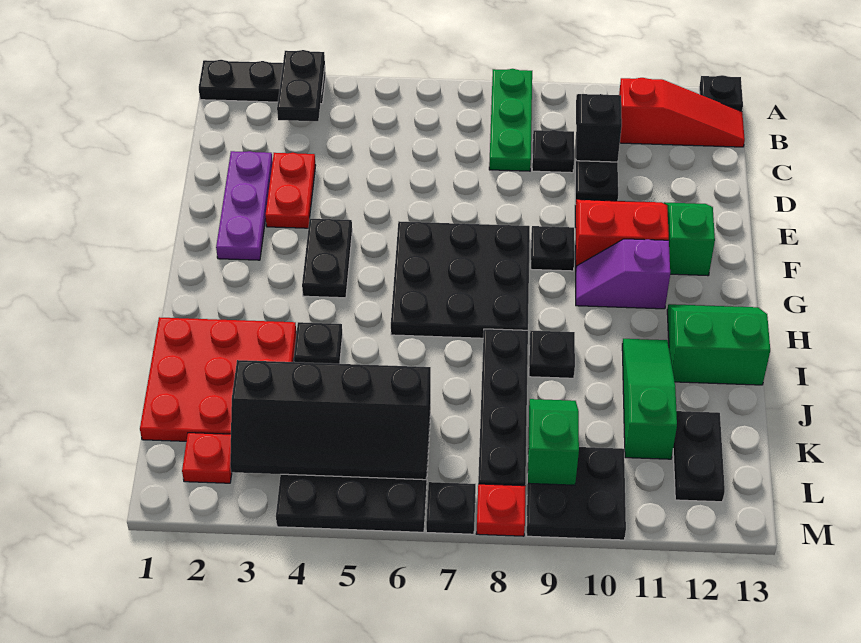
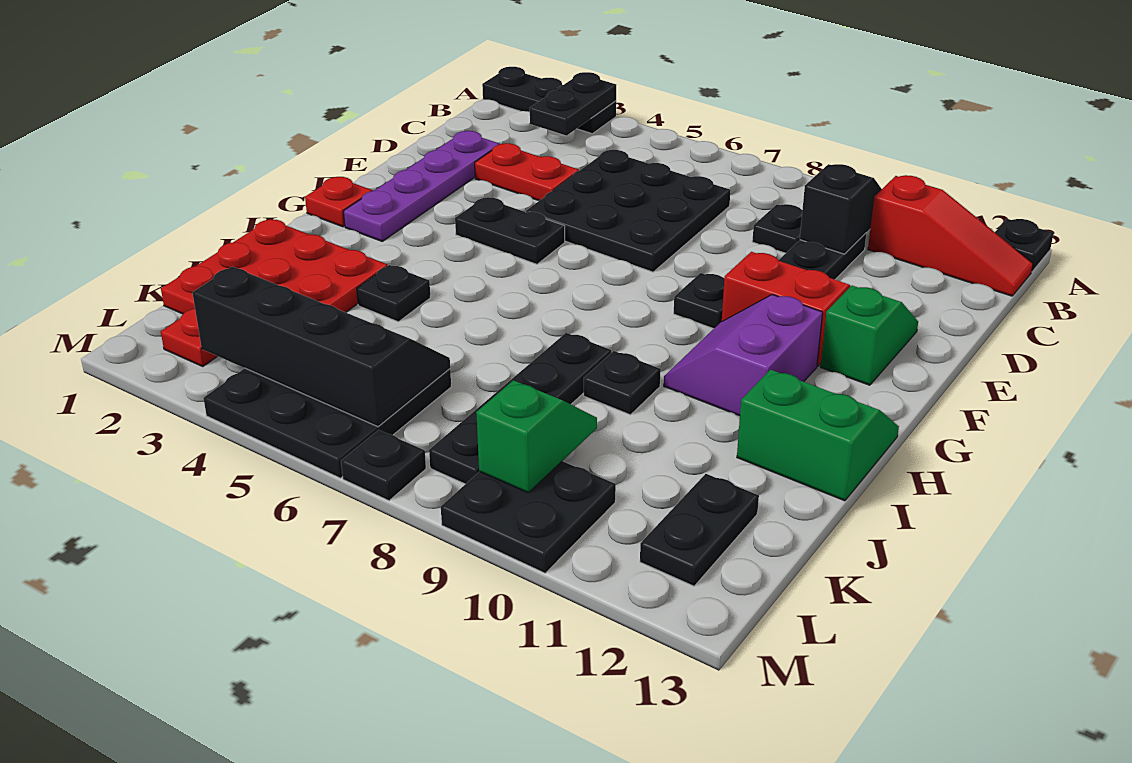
green 1x3 plate [489,69,532,171] -> none
purple 1x3 plate [216,151,273,260] -> purple 1x4 plate [343,131,499,241]
red 1x2 plate [265,153,316,228] -> red 1x2 plate turned to [475,143,579,201]
black 1x2 plate [302,219,352,298] -> black 1x2 plate turned to [455,197,565,264]
black 3x3 plate [391,221,530,338] -> black 3x3 plate moved to [526,150,730,272]
purple 1x2 slope [576,239,670,309] -> purple 2x2 slope [664,294,823,416]
green 1x3 slope [622,339,677,459] -> none
black 2x4 slope [230,360,431,480] -> black 2x4 slope turned to [192,267,450,427]
red 1x1 plate [476,484,526,536] -> red 1x1 plate moved to [305,177,372,227]

